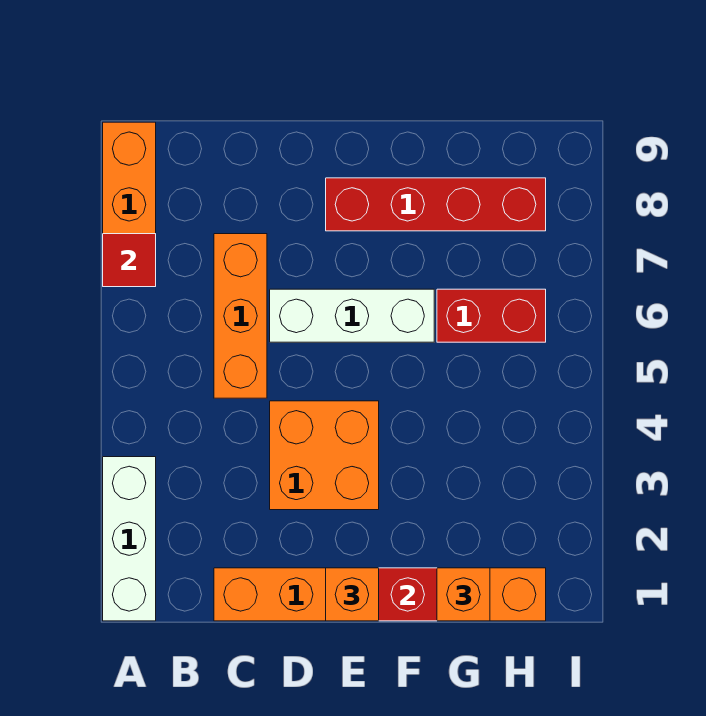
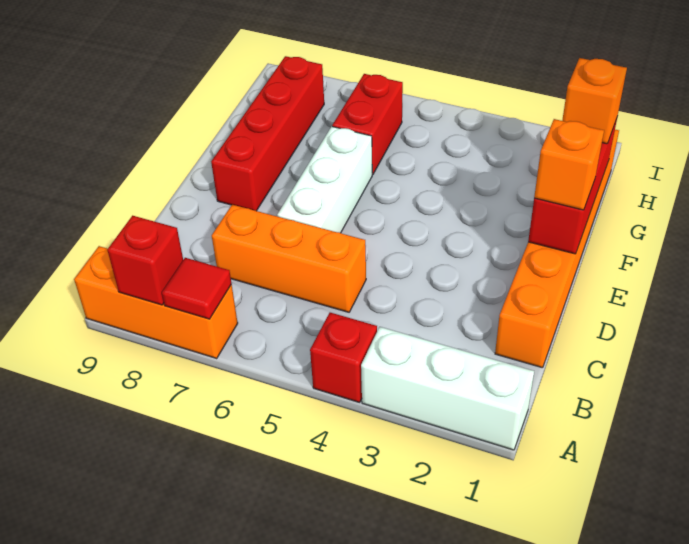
none -> red 1x1 brick [310,313,377,402]
none -> red 1x1 brick [107,216,183,305]
orange 2x2 brick [270,401,379,510] -> none

